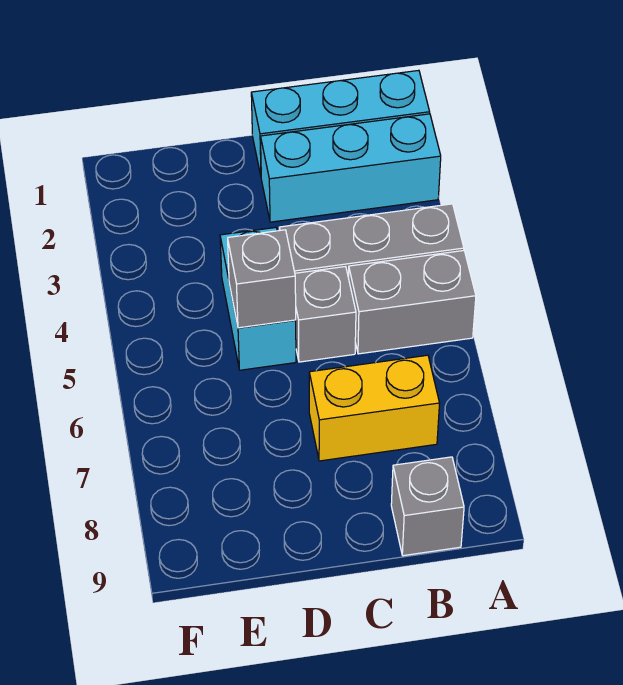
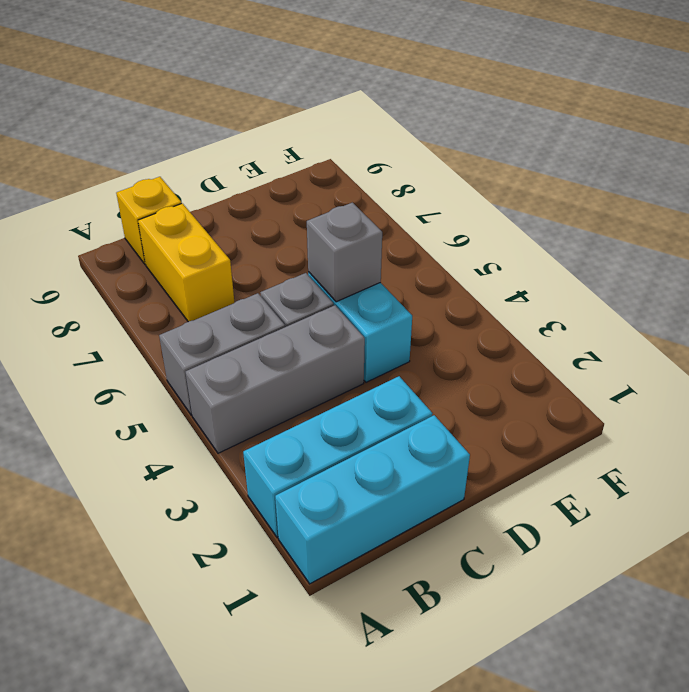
yellow 1x2 brick [309,355,440,461] -> yellow 1x2 brick turned to [138,203,235,322]
grey 1x1 brick [391,457,464,556] -> yellow 1x1 brick [116,177,182,265]

